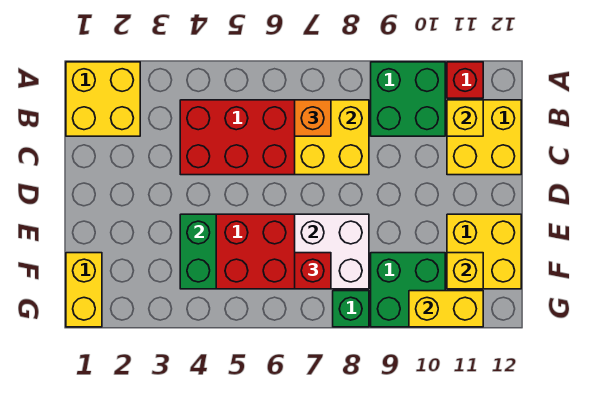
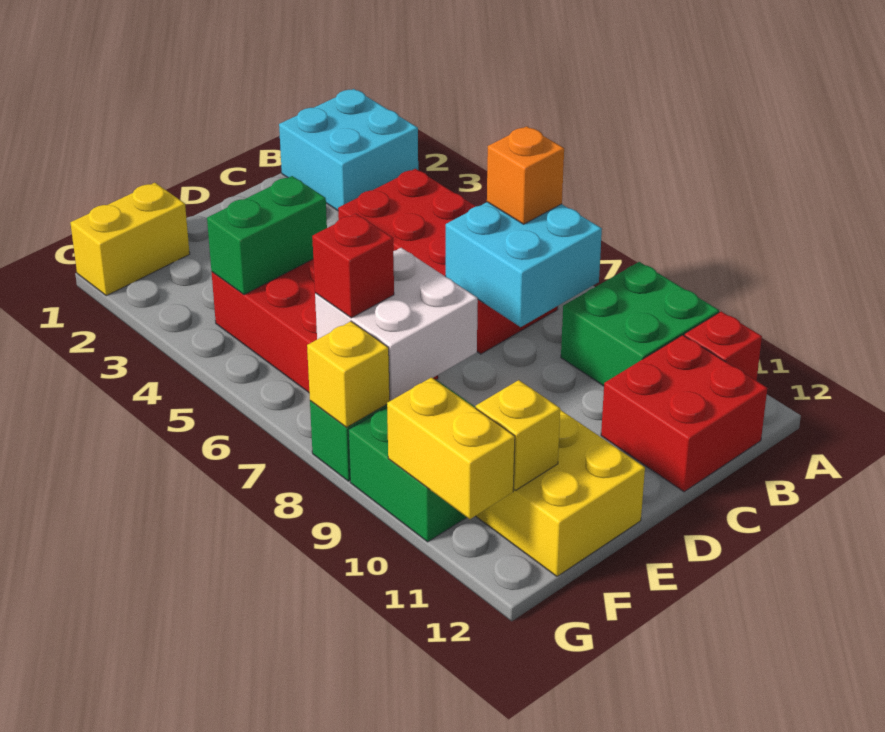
yellow 2x2 brick [66,62,140,136] -> cyan 2x2 brick [279,89,418,210]
yellow 2x2 brick [295,100,369,175] -> cyan 2x2 brick [446,202,602,327]
yellow 2x2 brick [447,100,521,175] -> red 2x2 brick [601,335,767,492]
yellow 1x1 brick [447,100,483,136] -> yellow 1x1 brick moved to [307,321,390,427]

